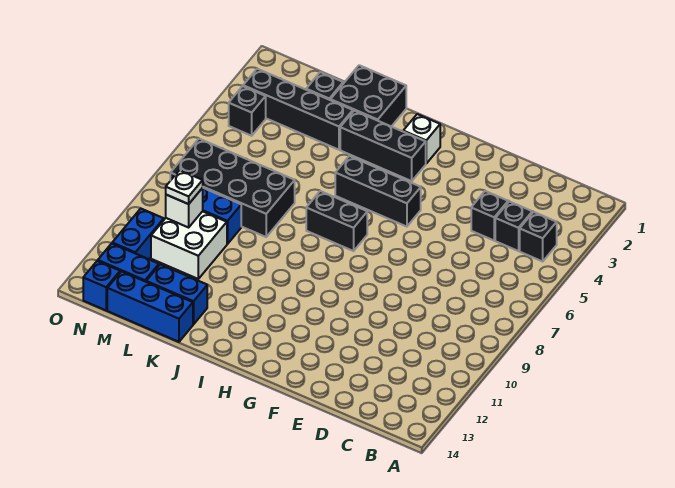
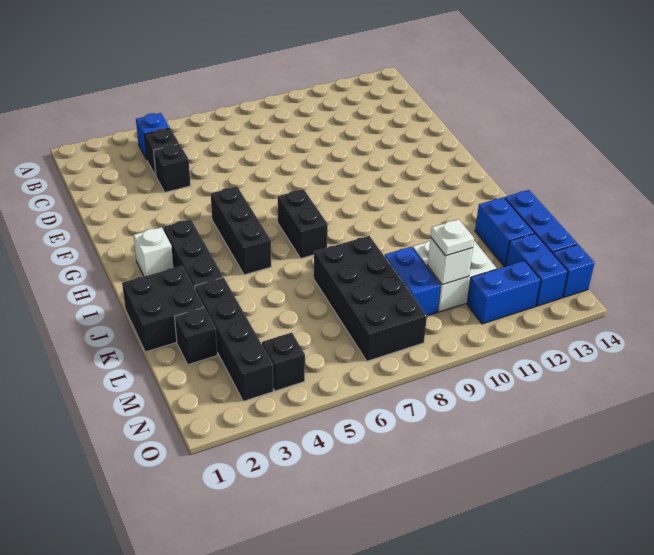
black 1x1 brick [520,212,557,261] -> blue 1x1 brick [136,113,170,159]

